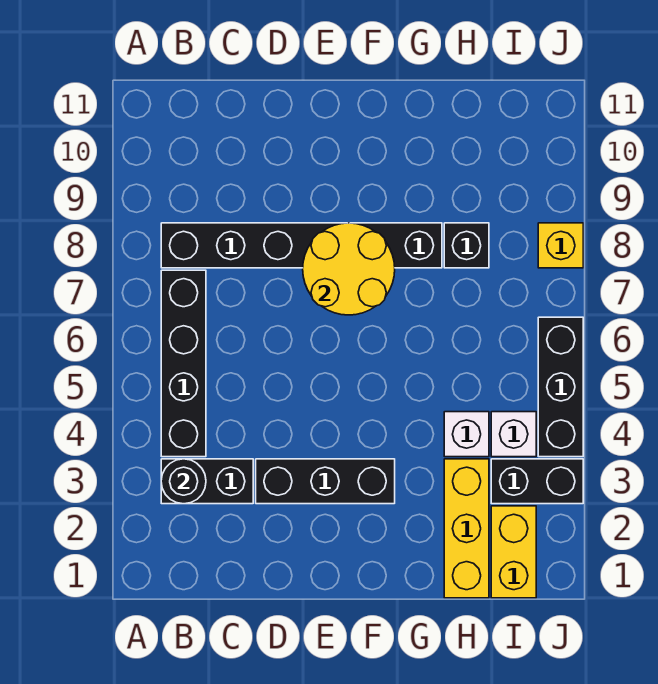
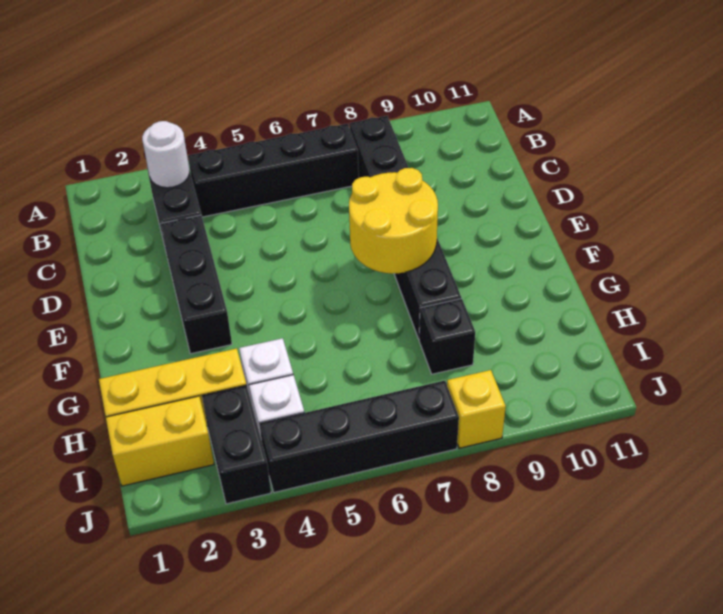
black 1x1 round brick [161,459,206,504] -> white 1x1 round brick [142,121,190,188]
black 1x3 brick [538,317,583,457] -> black 1x4 brick [259,381,459,492]

